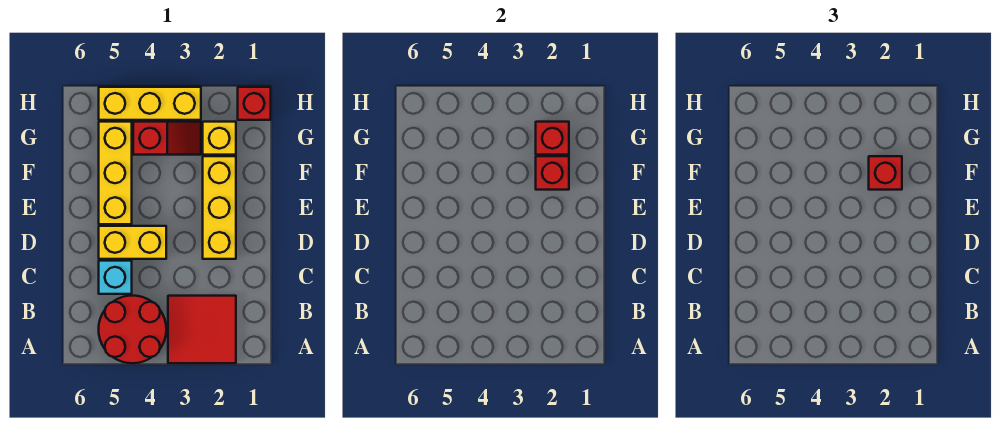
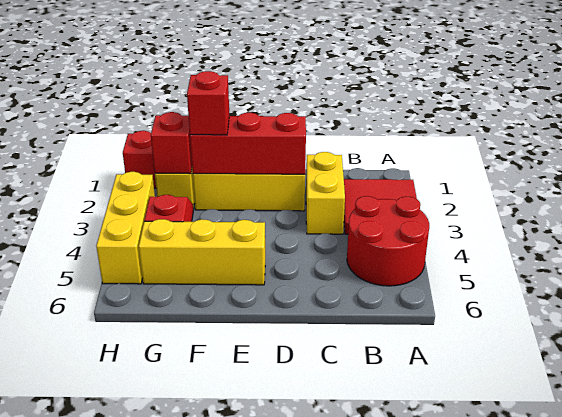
cyan 1x1 brick [99,261,132,294] -> none
yellow 1x2 brick [99,226,166,259] -> yellow 1x2 brick moved to [306,152,345,234]
red 1x1 brick [536,156,569,190] -> red 1x3 brick [190,113,306,174]

